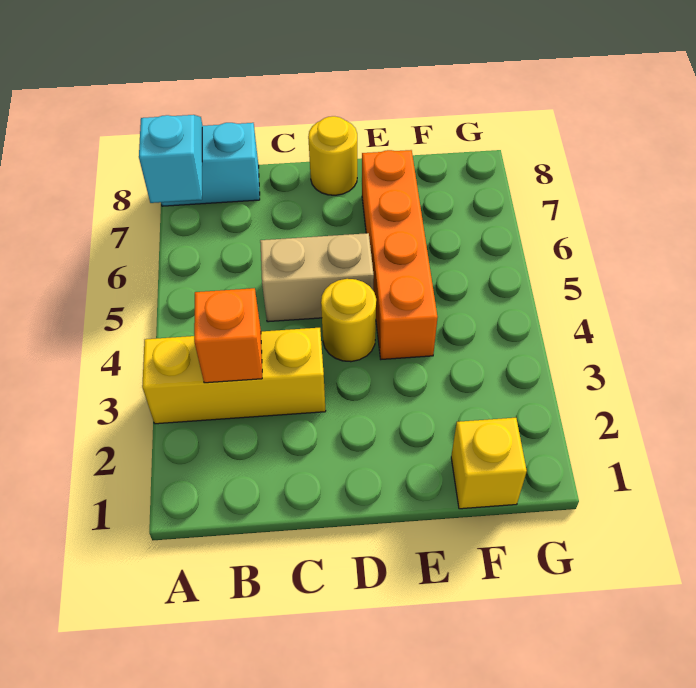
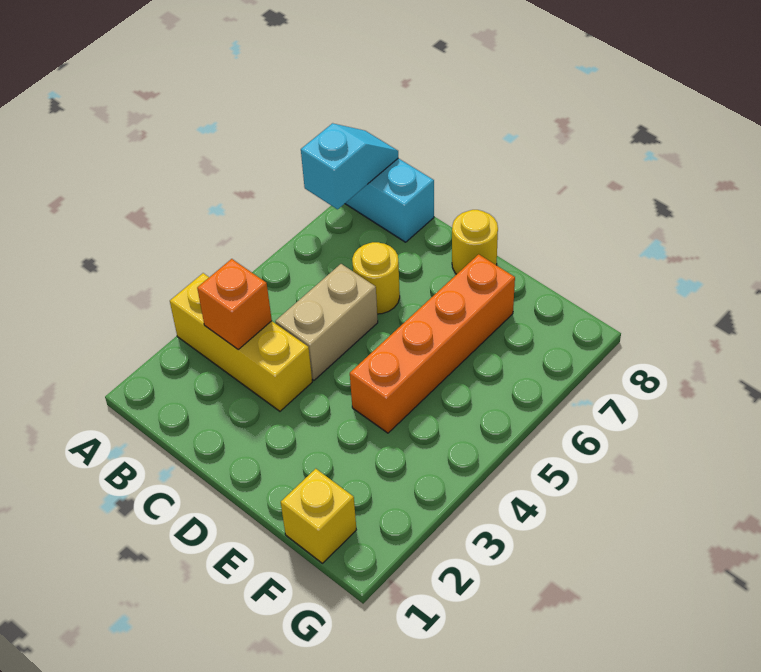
tan 1x2 brick [260,233,374,322] -> tan 1x2 brick turned to [275,264,378,380]
yellow 1x1 round brick [321,279,376,362] -> yellow 1x1 round brick moved to [352,242,400,314]

